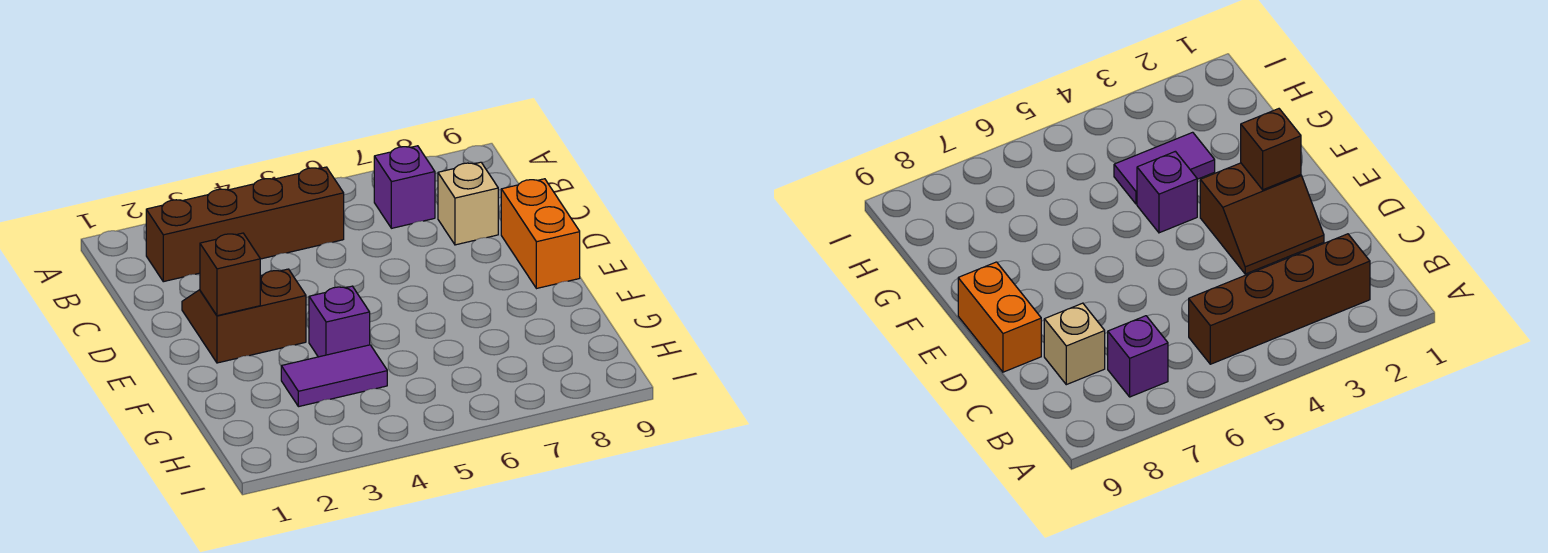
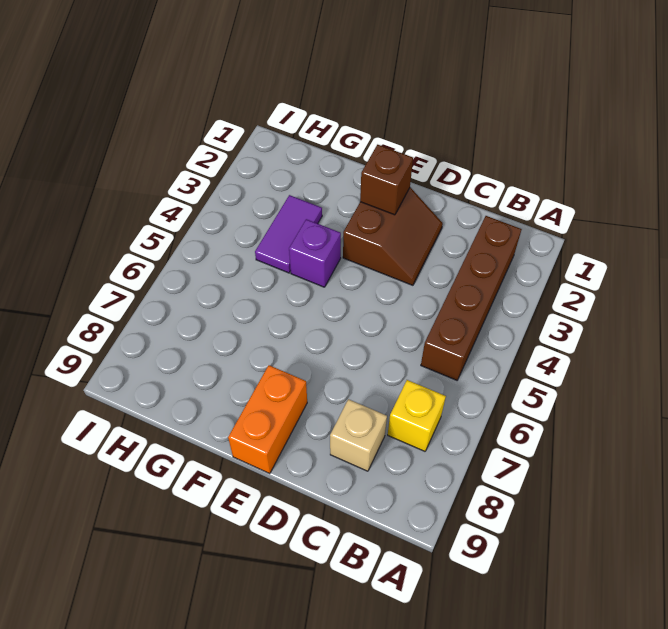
purple 1x1 brick [374,146,435,228] -> yellow 1x1 brick [388,380,446,451]
orange 1x2 brick [501,179,580,289] -> orange 1x2 brick turned to [228,365,307,473]

